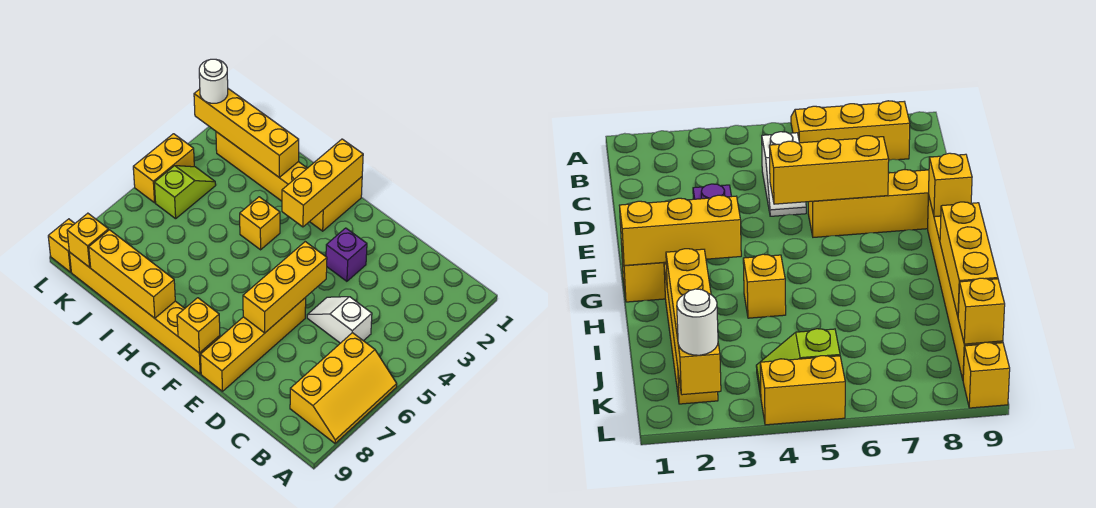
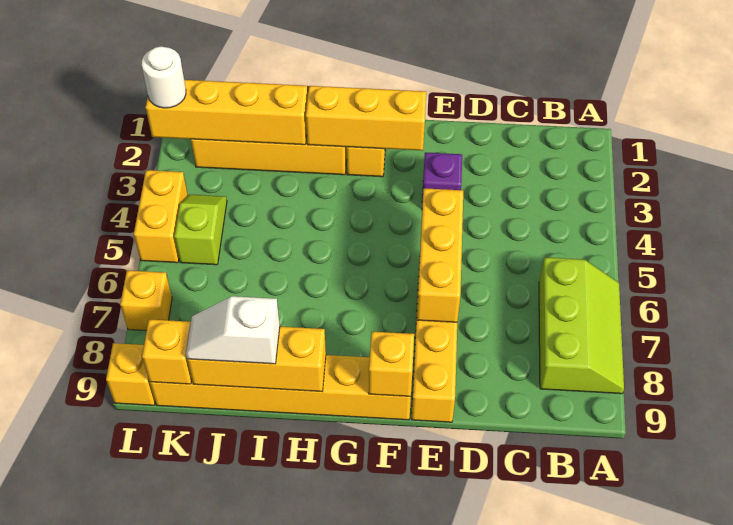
yellow 2x3 slope [290,333,397,443] -> lime 2x3 slope [539,257,624,394]
white 1x2 slope [307,297,372,343] -> white 1x2 slope moved to [186,296,280,364]
yellow 1x3 brick [282,139,363,227] -> yellow 1x3 brick turned to [306,86,426,151]
yellow 1x1 brick [240,197,280,250] -> yellow 1x1 brick moved to [120,270,172,331]

